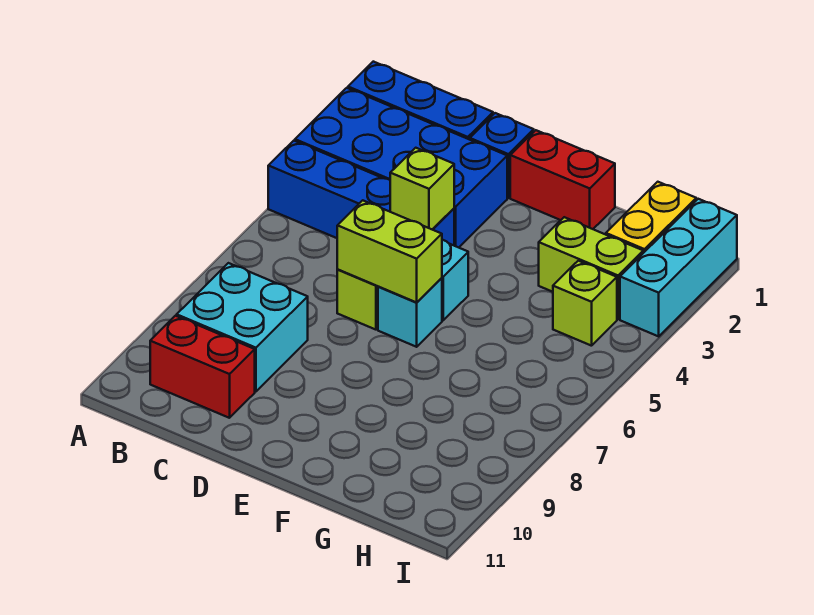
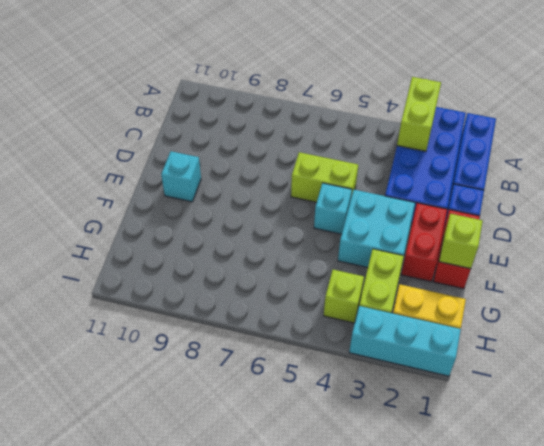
blue 1x4 brick [268,141,454,245] -> none
cyan 2x2 brick [177,263,308,391] -> cyan 2x2 brick moved to [338,190,415,268]
red 1x2 brick [150,316,255,418] -> red 1x2 brick moved to [401,203,447,282]
lime 1x1 brick [390,148,454,229] -> lime 1x1 brick moved to [439,214,483,269]
lime 1x2 brick [337,200,442,302] -> lime 1x2 brick moved to [397,77,441,151]
cyan 1x1 brick [378,278,442,347] -> cyan 1x1 brick moved to [161,151,201,202]

